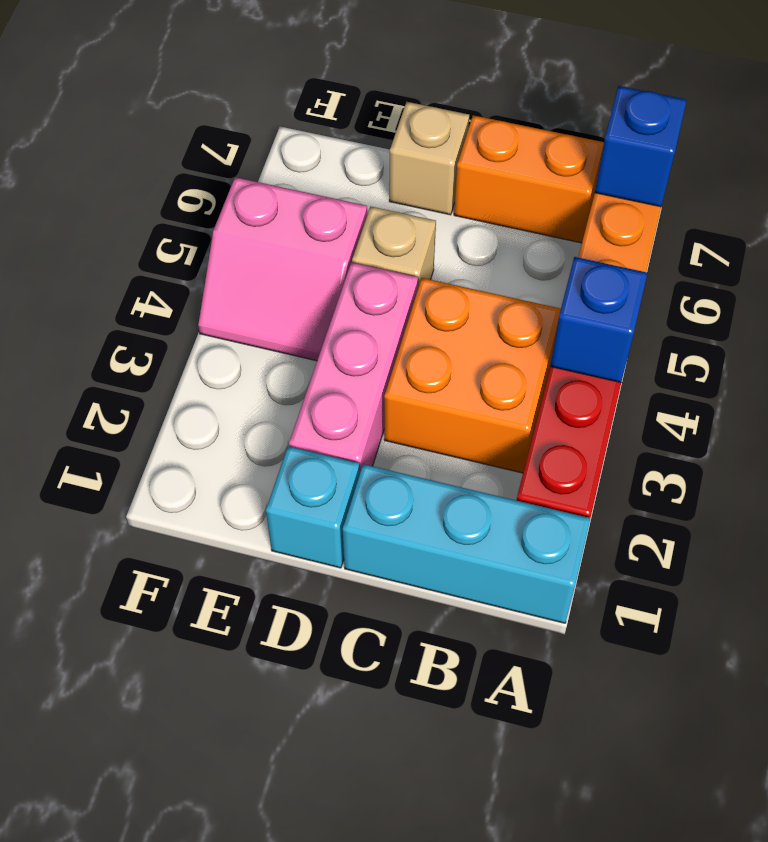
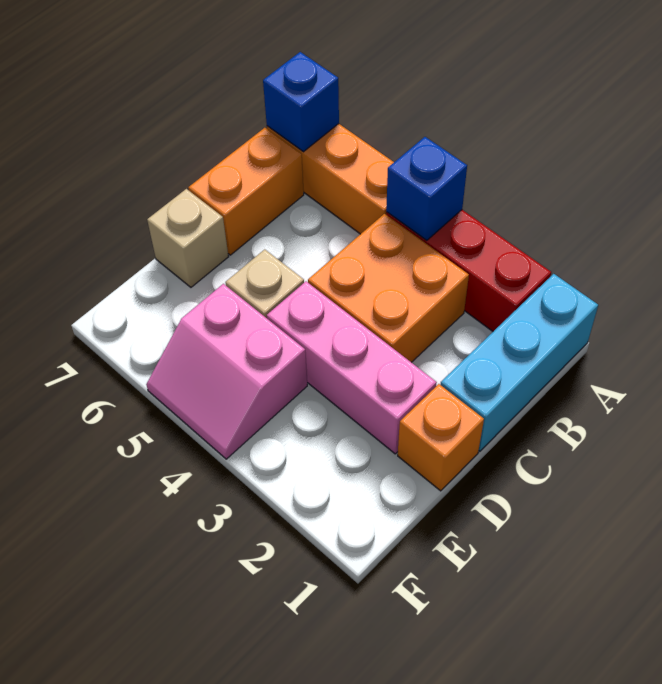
cyan 1x1 brick [266,446,360,568] -> orange 1x1 brick [398,384,484,491]
pink 2x2 slope [198,177,367,361] -> pink 2x2 slope turned to [146,284,307,459]

